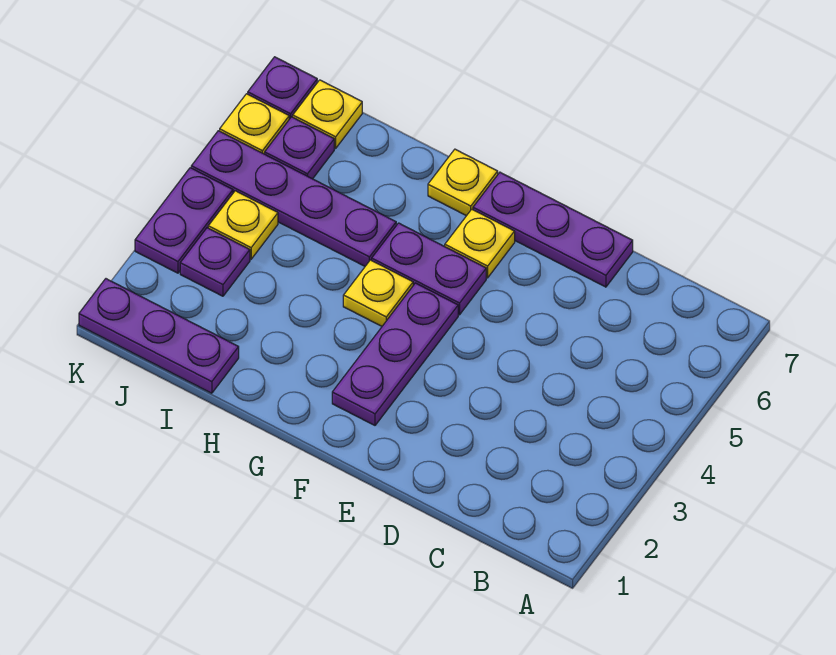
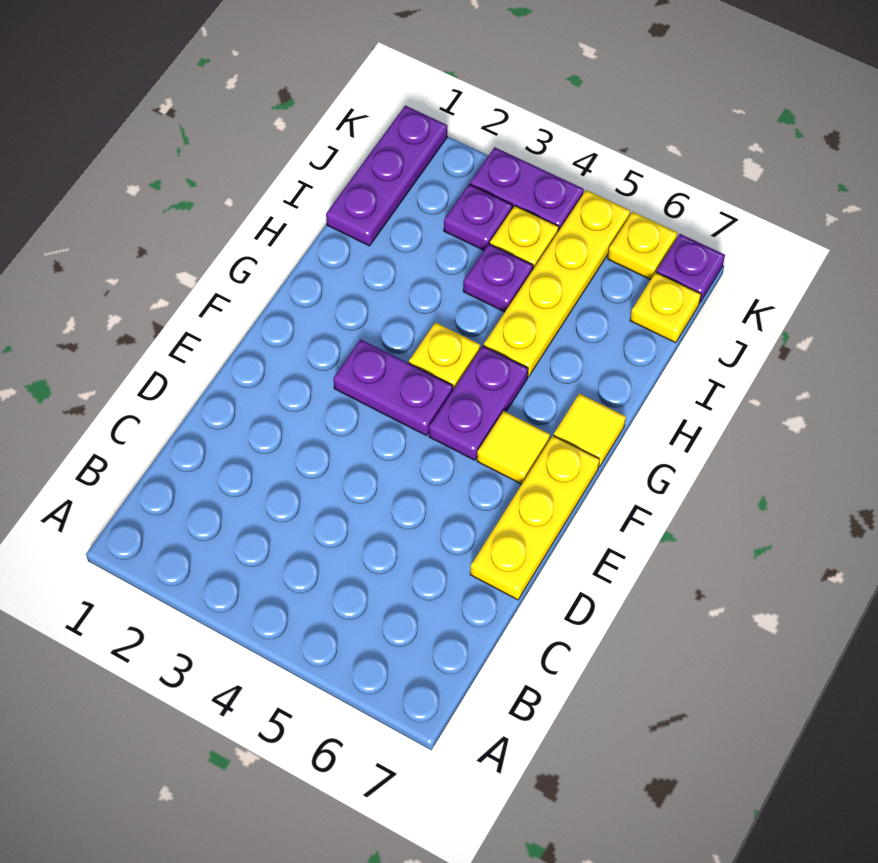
purple 1x3 plate [473,172,633,287] -> yellow 1x3 plate [470,436,600,600]
purple 1x3 plate [332,283,458,425] -> purple 1x2 plate [333,339,453,436]
yellow 1x1 plate [445,209,515,278] -> yellow 1x1 tile [477,411,550,484]
yellow 1x1 plate [428,149,498,216] -> yellow 1x1 tile [554,393,626,467]
purple 1x4 plate [191,131,396,266] -> yellow 1x4 plate [484,190,630,377]
purple 1x1 plate [265,117,334,179] -> purple 1x1 plate moved to [463,244,533,312]

